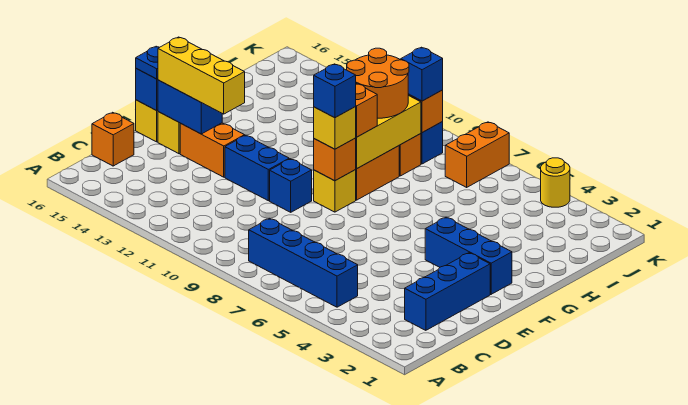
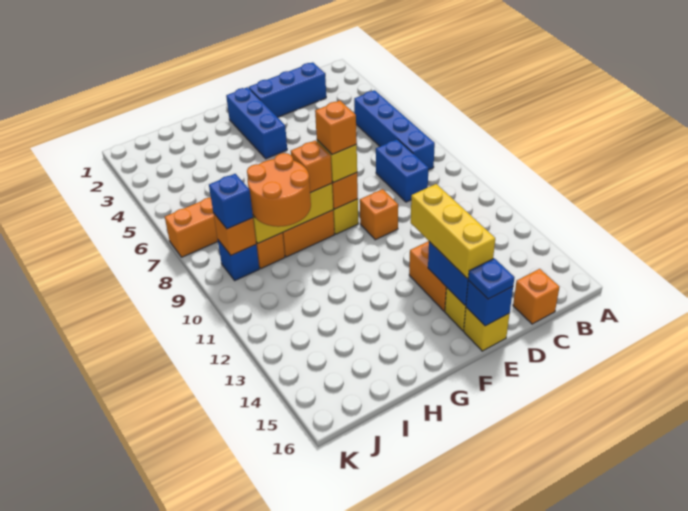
blue 1x1 brick [270,159,312,212] -> orange 1x1 brick [360,189,398,240]
blue 1x2 brick [225,135,289,201] -> blue 1x2 brick moved to [376,139,428,202]
blue 1x1 brick [314,64,356,118] -> orange 1x1 brick [315,101,357,155]
yellow 1x1 round brick [541,158,570,207] -> none

